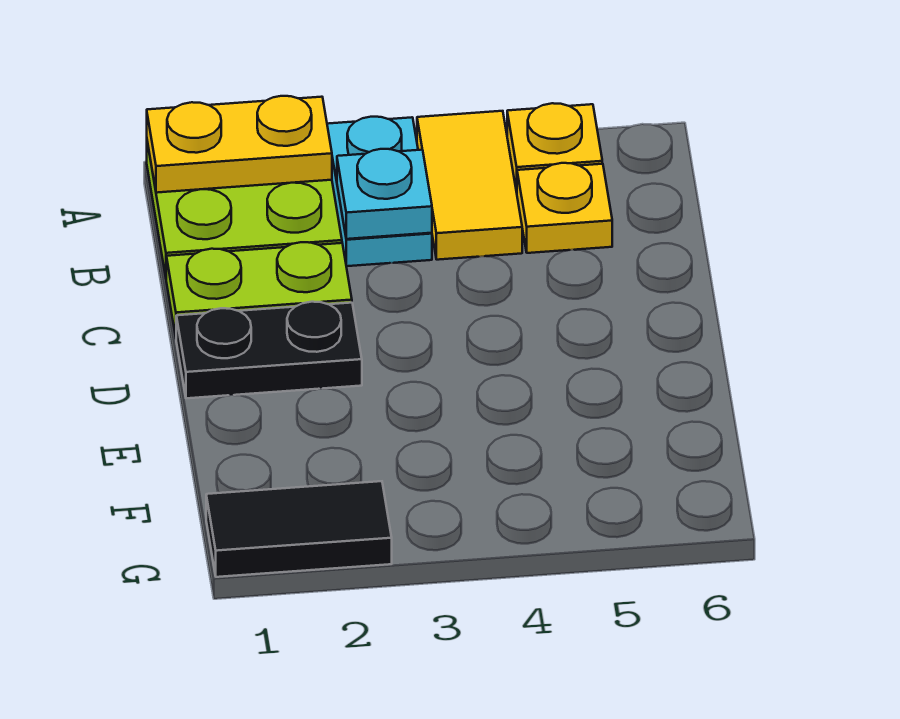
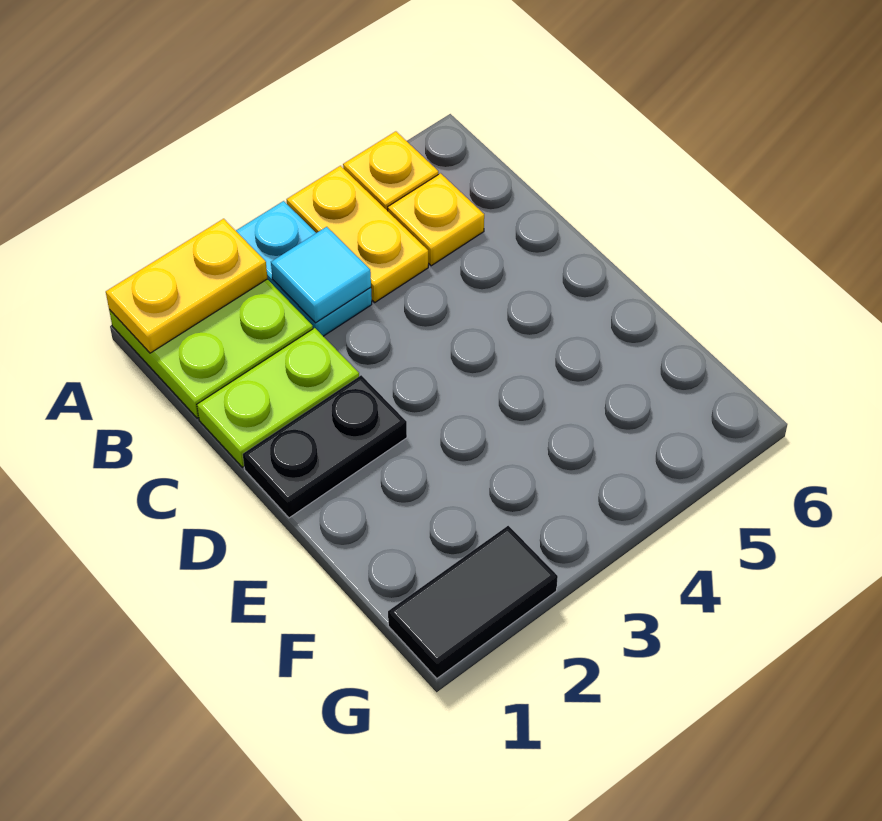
yellow 1x2 tile [417,111,522,260] -> yellow 1x2 plate [287,166,428,302]
cyan 1x1 plate [337,149,432,239] -> cyan 1x1 tile [271,227,371,323]

